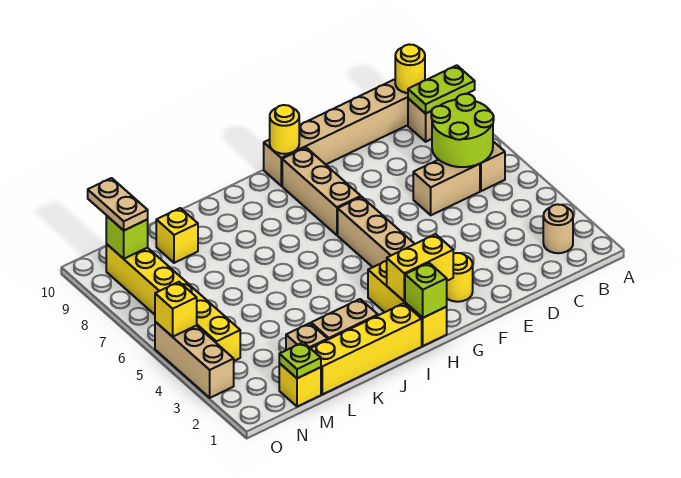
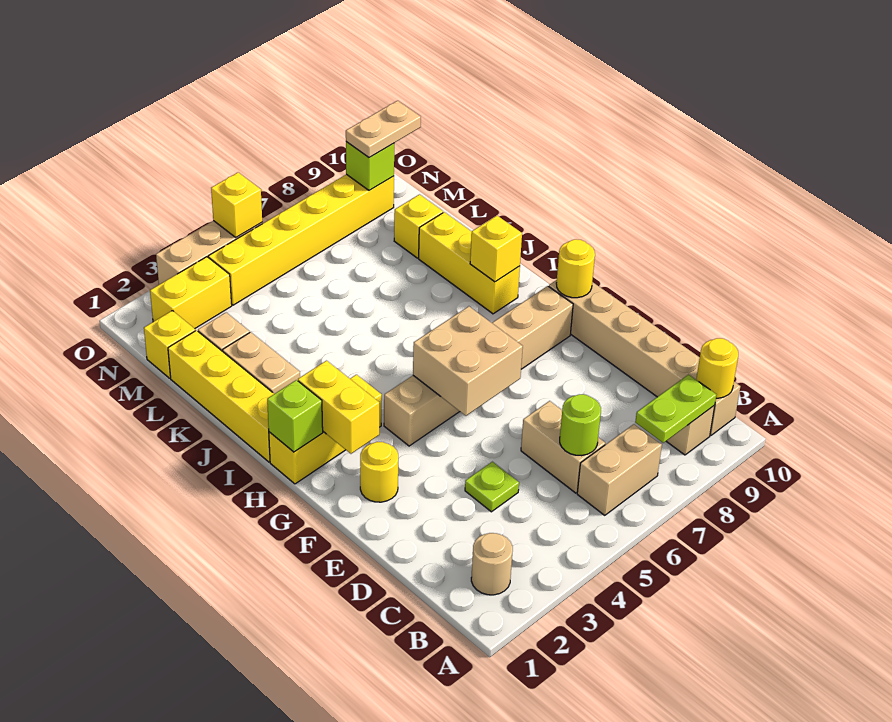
lime 1x2 plate [408,65,475,114] -> lime 1x2 plate turned to [635,375,716,443]
lime 2x2 round brick [431,94,494,167] -> lime 1x1 round brick [560,394,601,456]
none -> tan 2x2 brick [413,306,523,416]
none -> yellow 1x3 brick [419,212,520,314]
none -> yellow 1x1 brick [470,216,522,282]
lime 1x1 plate [279,342,321,378] -> lime 1x1 plate moved to [465,462,519,512]
none -> yellow 1x2 brick [150,257,232,329]

